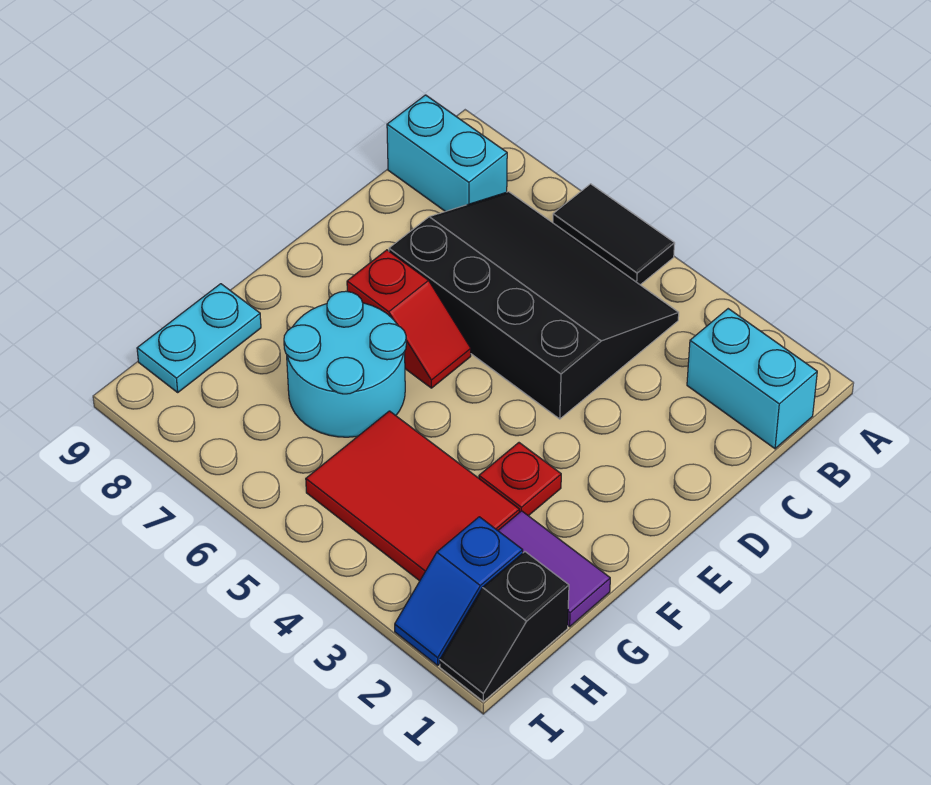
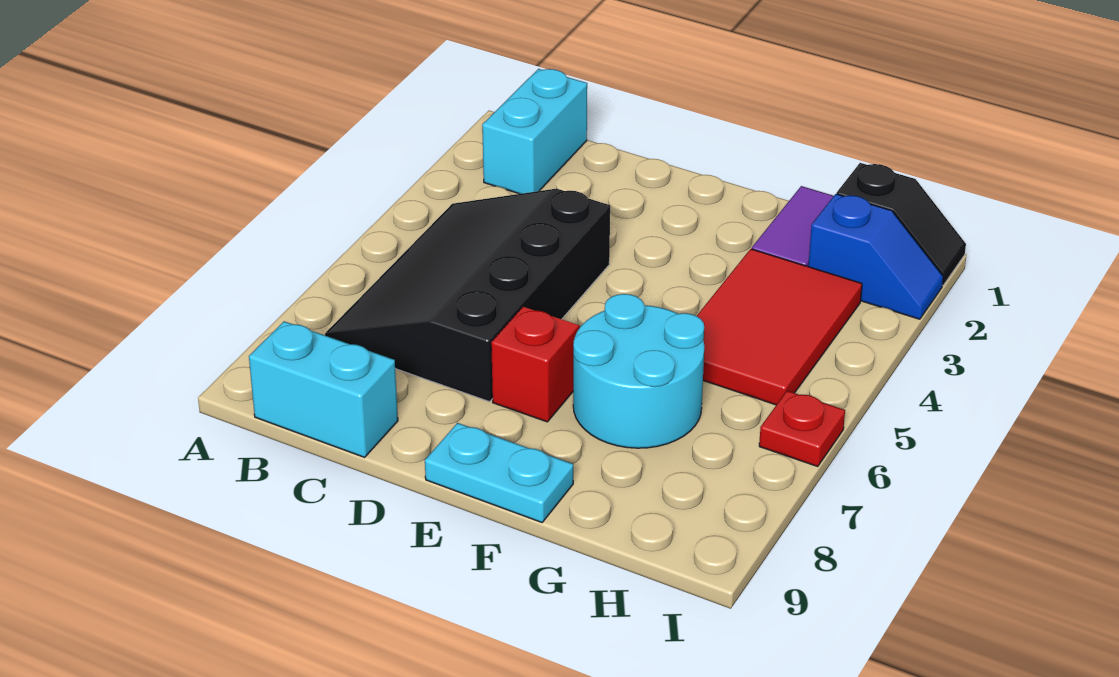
black 1x2 tile [553,184,675,285] -> none
cyan 1x2 brick [387,95,507,212] -> cyan 1x2 brick turned to [249,321,398,457]
red 1x1 plate [479,443,561,516] -> red 1x1 plate moved to [759,391,845,467]
cyan 1x2 plate [137,284,261,392] -> cyan 1x2 plate moved to [425,423,573,522]

